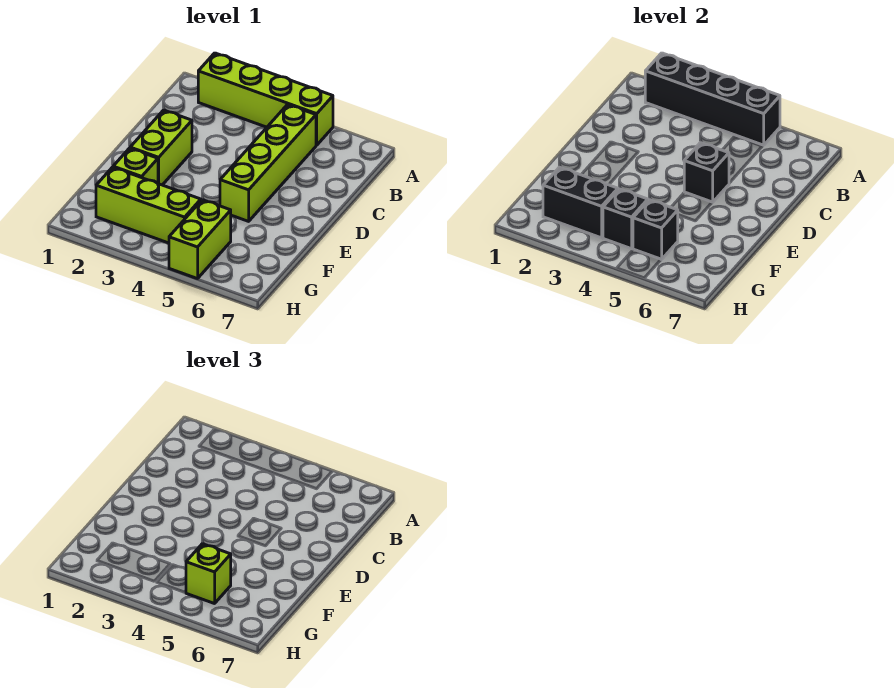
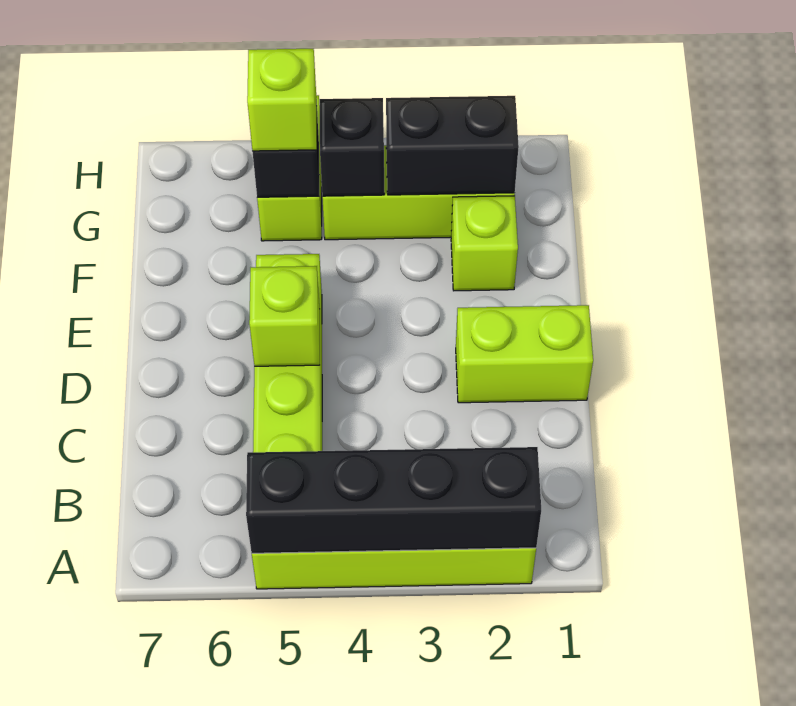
lime 1x2 brick [130,110,192,185] -> lime 1x2 brick turned to [456,305,593,403]
black 1x1 brick [684,143,729,202] -> lime 1x1 brick [249,266,320,366]

